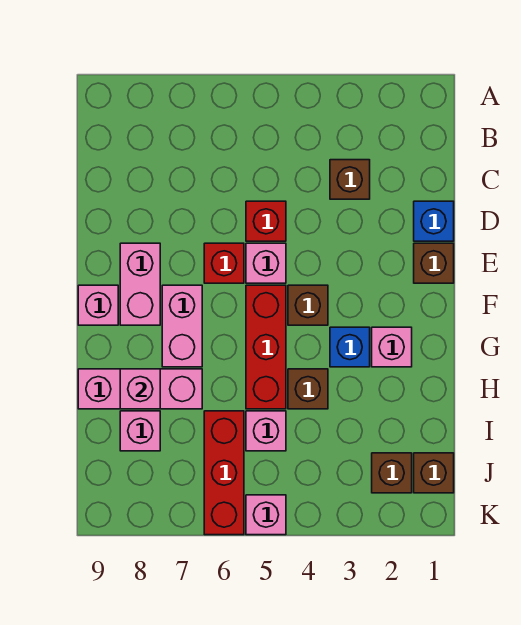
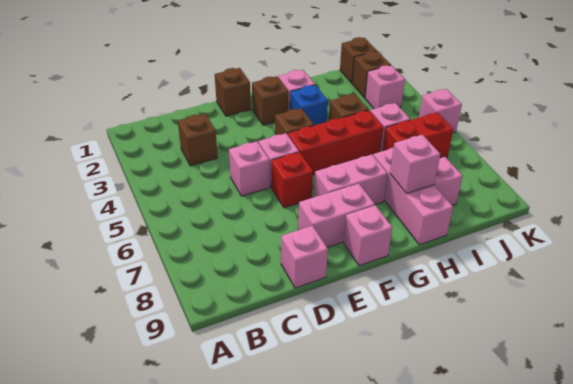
blue 1x1 brick [414,201,454,241] -> none
red 1x1 brick [246,201,286,241] -> pink 1x1 brick [229,141,270,196]
none -> pink 1x1 brick [281,226,328,288]
none -> brown 1x1 brick [252,76,288,125]
red 1x3 brick [204,411,244,535] -> red 1x2 brick [383,113,453,158]
none -> pink 1x1 brick [365,65,405,109]

